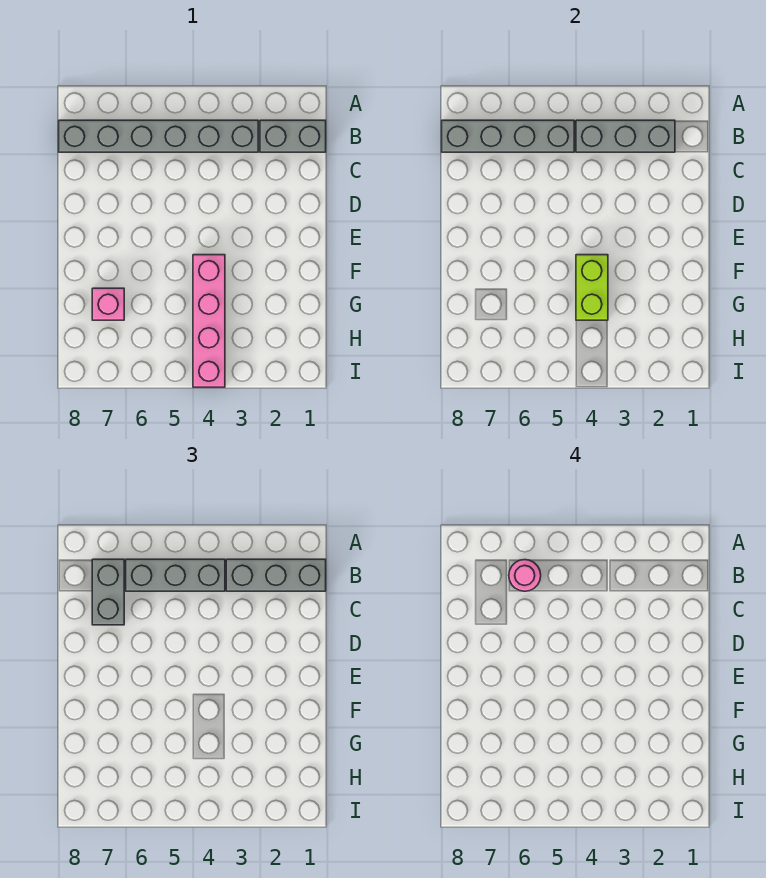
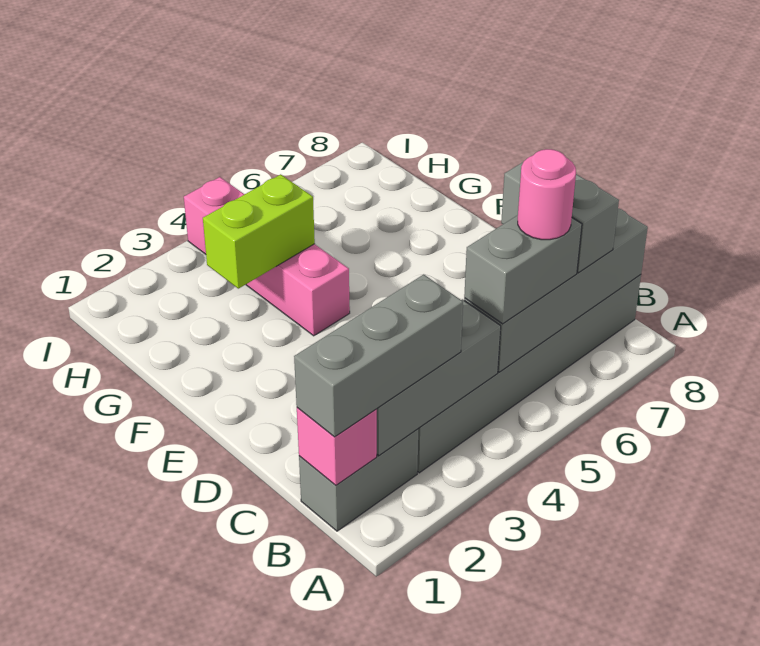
grey 1x3 brick [126,559,225,591] -> grey 1x2 brick [464,215,582,324]
lime 1x2 brick [576,255,608,320] -> lime 1x2 brick turned to [203,174,315,289]
pink 1x1 brick [92,288,124,320] -> pink 1x1 brick moved to [297,408,377,485]

